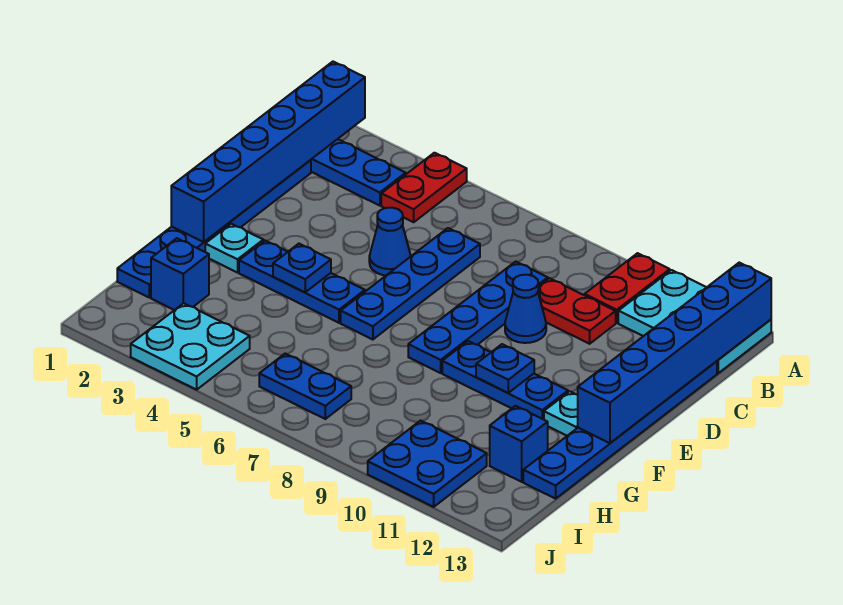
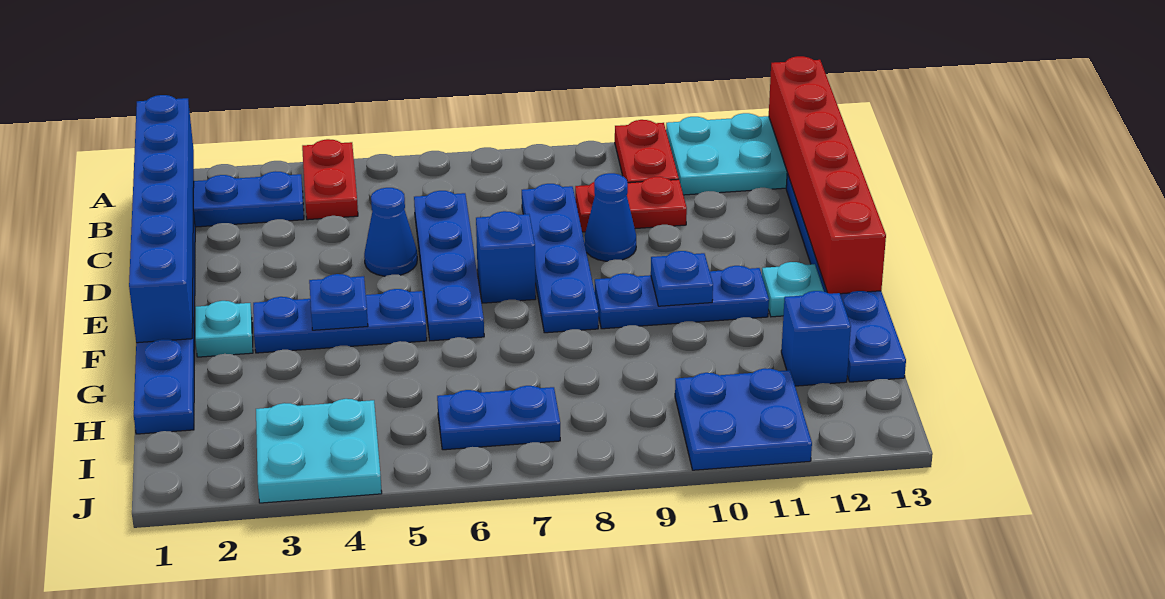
blue 1x6 brick [578,263,771,443] -> red 1x6 brick [769,56,886,294]
blue 1x1 brick [151,238,209,310] -> blue 1x1 brick moved to [476,211,536,303]

